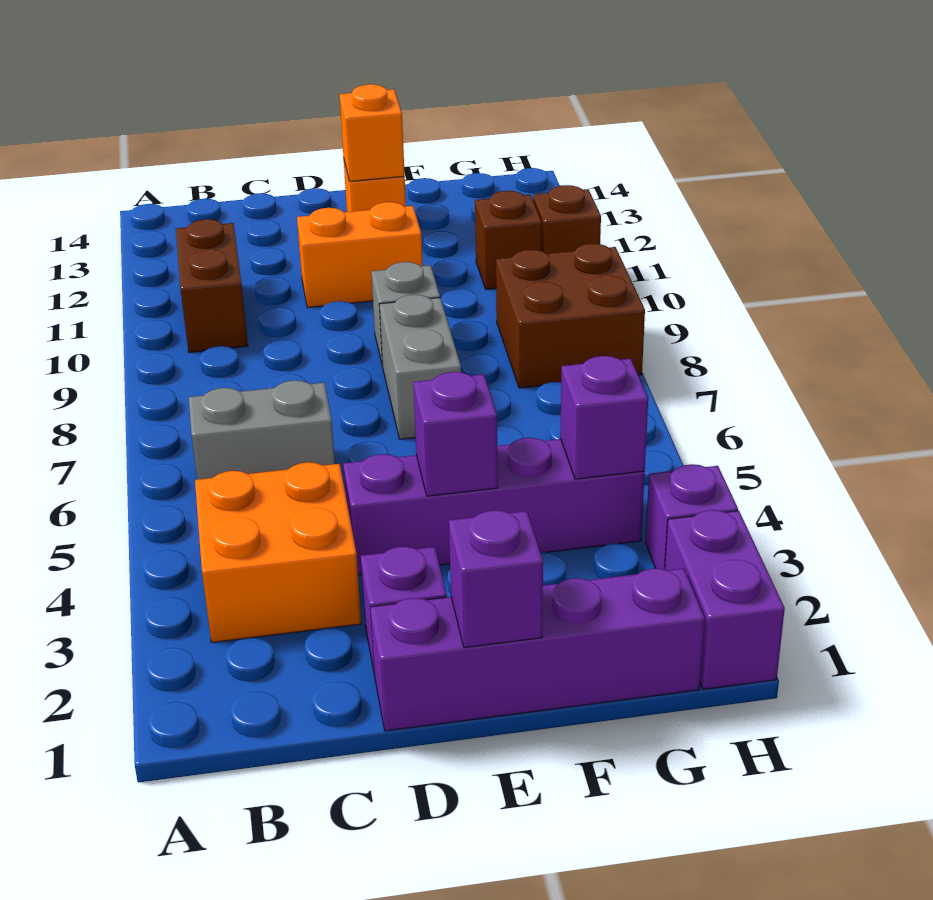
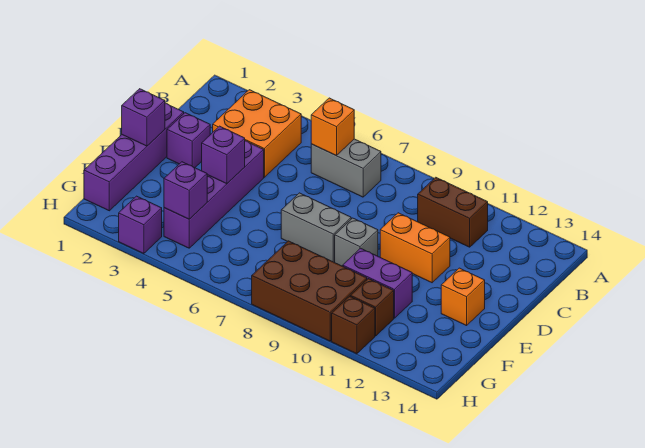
grey 1x2 brick [189,380,335,480] -> grey 1x2 brick turned to [311,139,381,197]
orange 1x2 brick [297,202,423,308] -> orange 1x2 brick turned to [380,213,450,283]
orange 1x1 brick [339,84,405,181] -> orange 1x1 brick moved to [311,98,354,155]
brown 2x2 brick [496,243,645,388] -> brown 2x3 brick [252,241,367,341]
purple 1x2 brick [665,510,785,689] -> purple 1x2 brick moved to [343,248,412,318]

